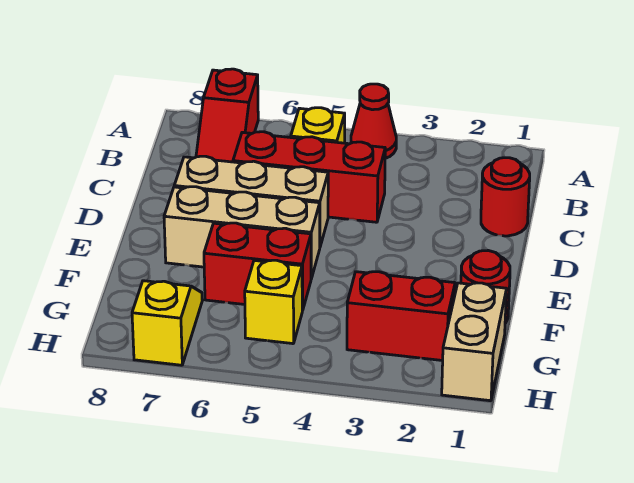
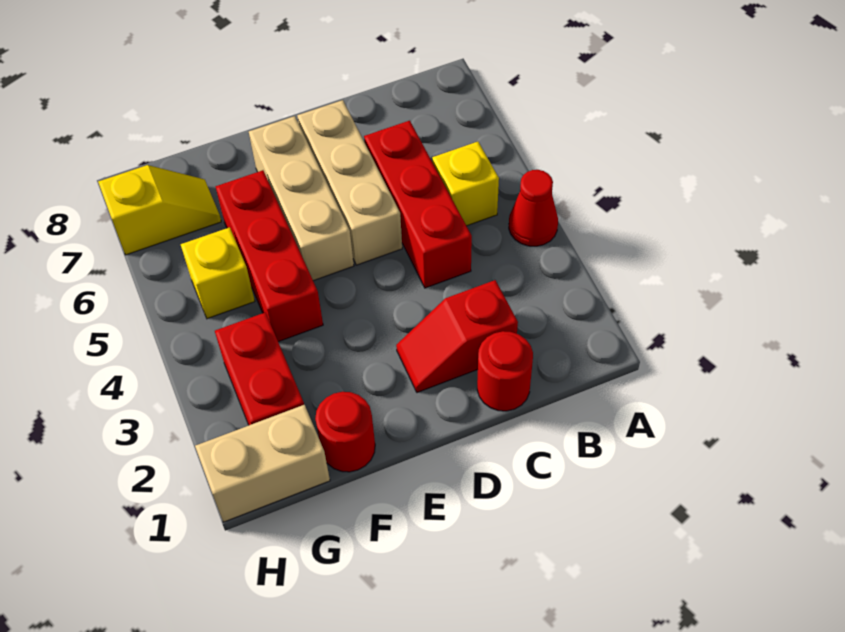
red 1x2 slope [196,69,258,162] -> red 1x2 slope moved to [396,280,518,393]
red 1x2 brick [204,223,311,311] -> red 1x3 brick [216,170,323,342]

